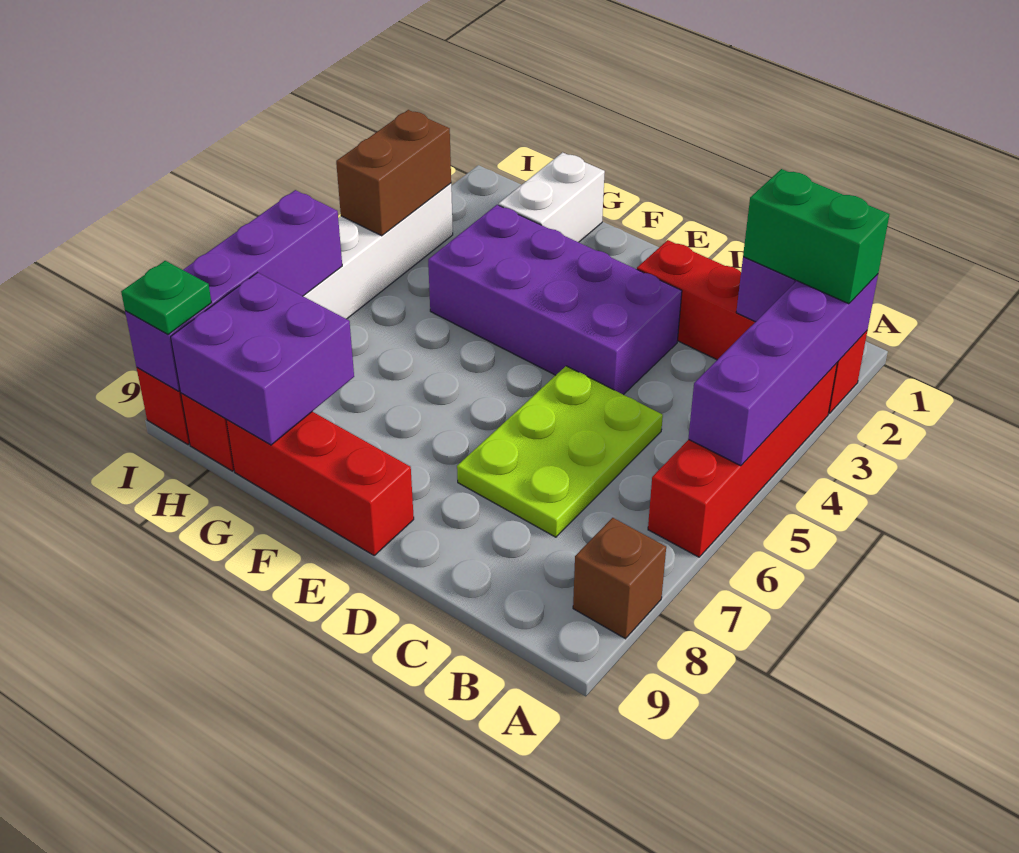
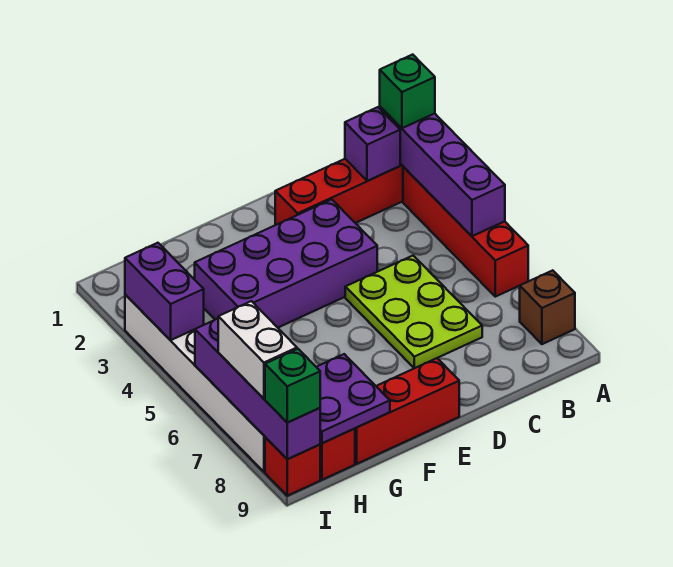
green 1x2 brick [743,169,890,304] -> green 1x1 brick [380,55,435,128]
white 1x2 brick [499,152,605,242] -> white 1x2 brick moved to [218,301,297,399]
purple 2x2 brick [171,273,354,445] -> purple 2x2 plate [317,354,390,443]
brown 1x2 brick [336,110,451,236] -> purple 1x2 brick [125,243,204,340]
green 1x1 plate [121,261,211,335] -> green 1x1 brick [265,349,320,423]

